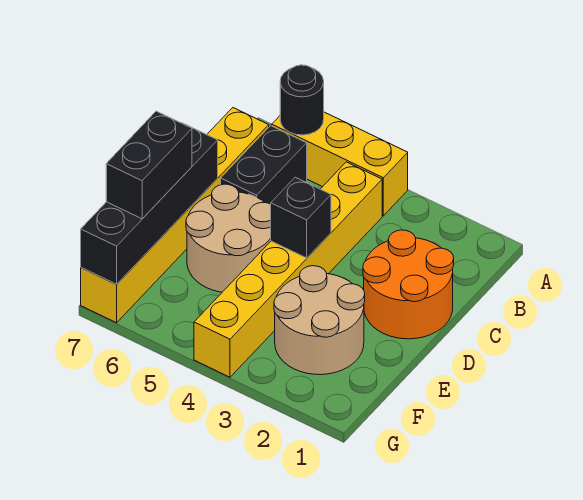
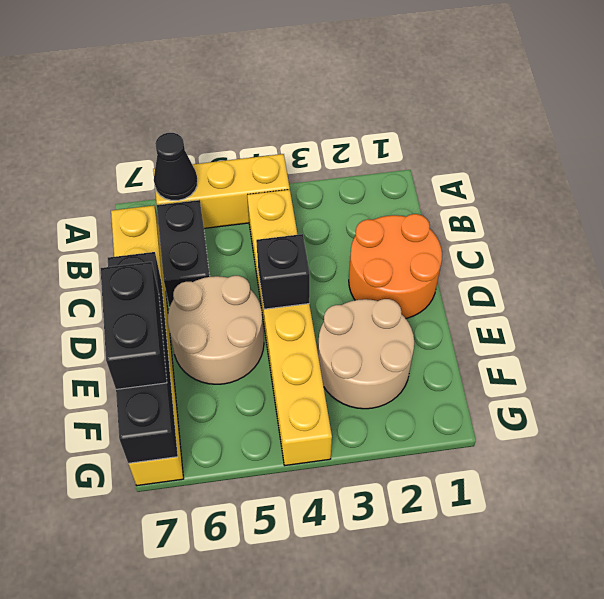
black 1x1 round brick [280,65,324,135] -> black 1x1 cone [154,133,198,200]

